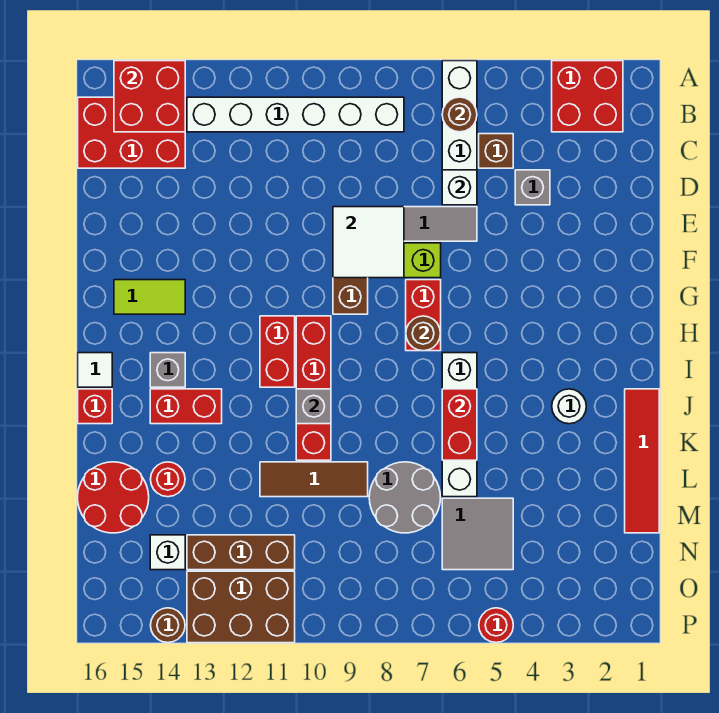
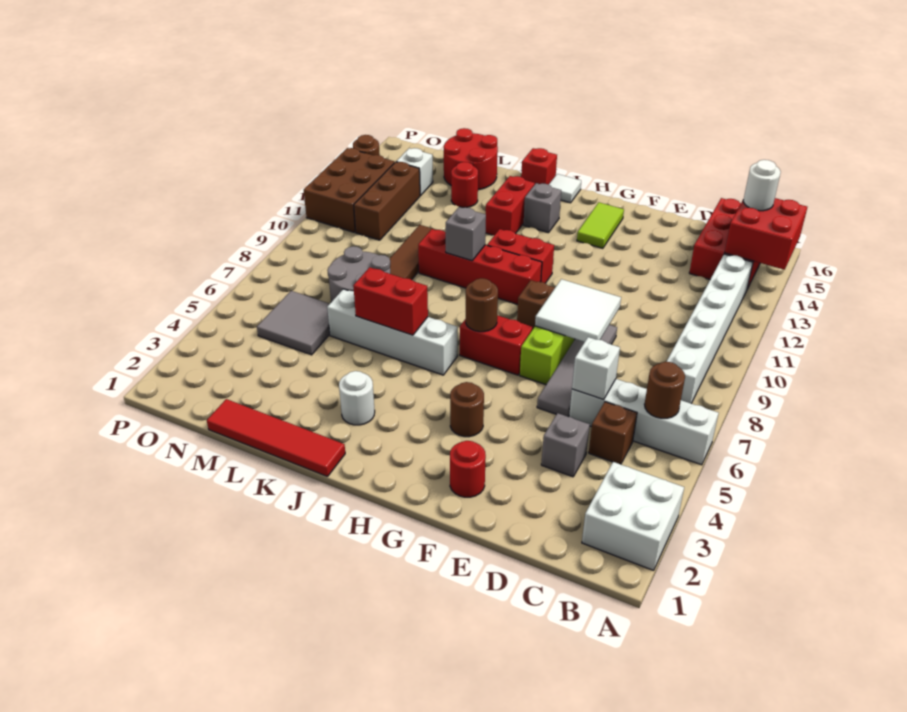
red 2x2 brick [552,61,623,132] -> white 2x2 brick [582,462,684,570]
none -> white 1x1 round brick [743,160,781,211]
none -> brown 1x1 round brick [450,382,484,437]
red 1x1 round brick [479,608,513,643] -> red 1x1 round brick moved to [450,441,486,497]

